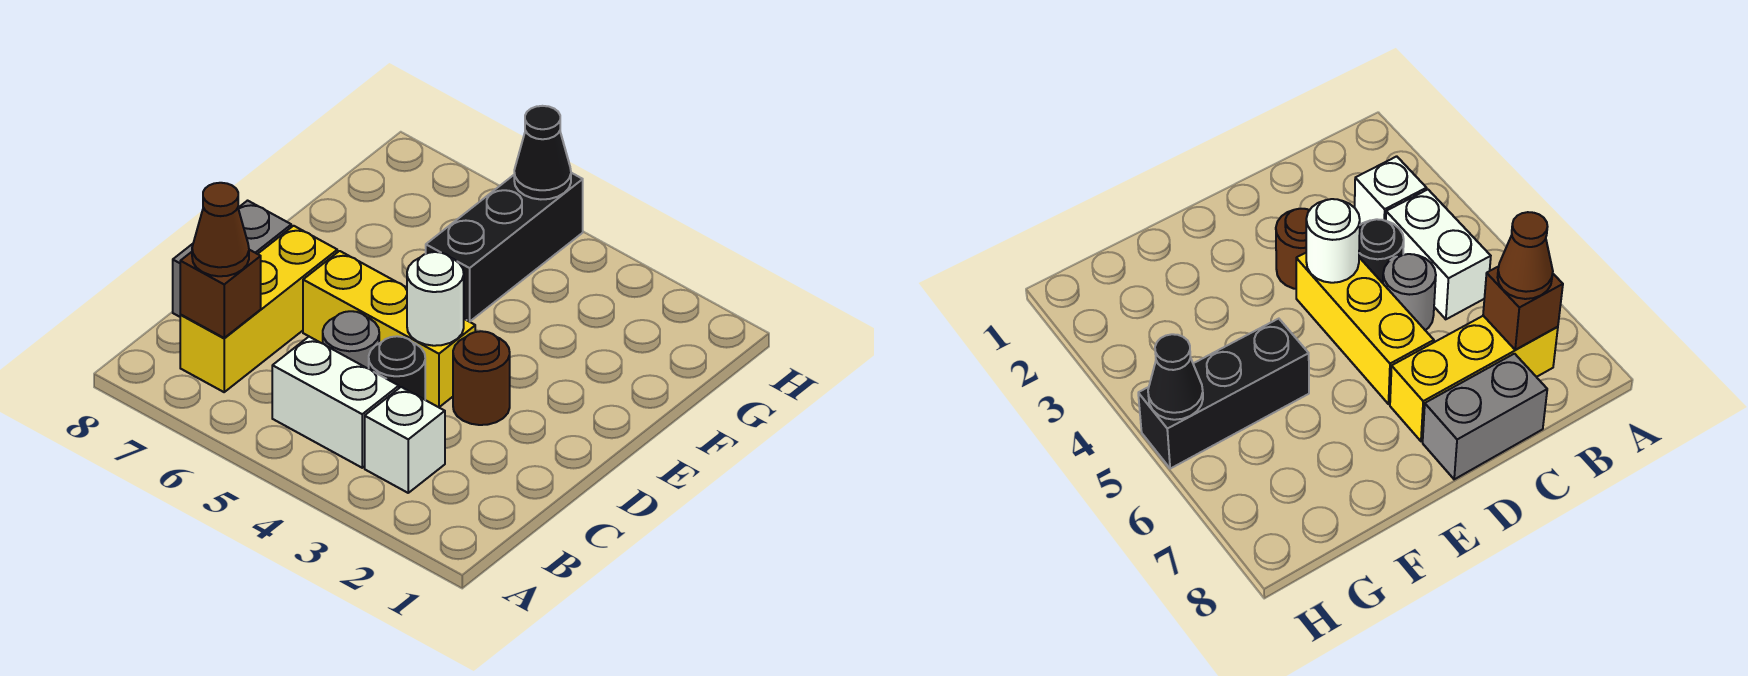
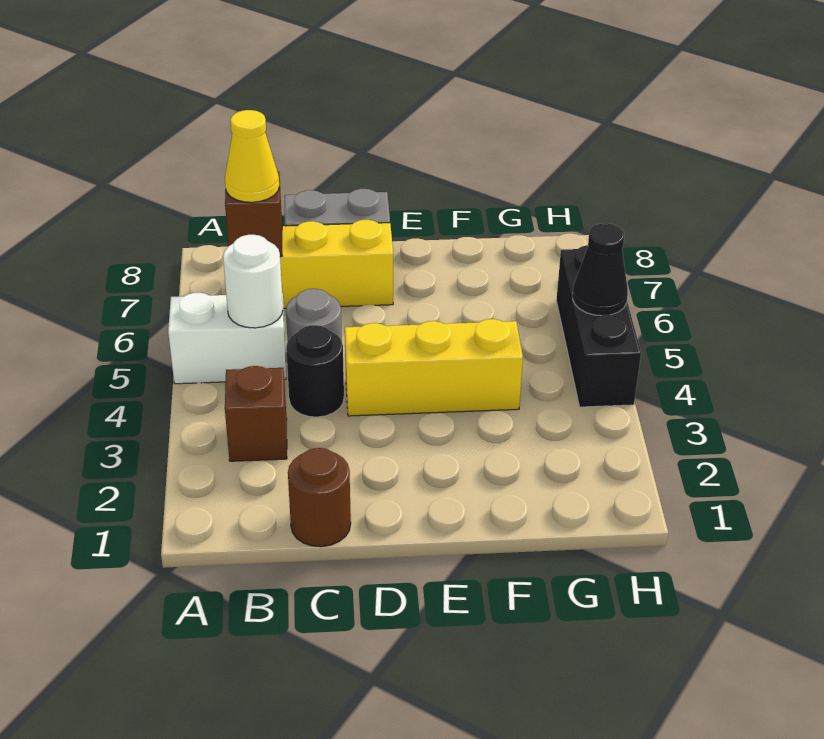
white 1x1 brick [365,387,445,493] -> brown 1x1 brick [225,366,287,461]
white 1x2 brick [272,337,399,468] -> white 1x2 brick turned to [168,293,286,384]
brown 1x1 cone [192,183,249,276] -> yellow 1x1 cone [225,110,279,202]
brown 1x1 round brick [453,331,510,425] -> brown 1x1 round brick moved to [288,448,351,547]
yellow 1x3 brick [303,251,475,407] -> yellow 1x3 brick turned to [345,319,523,416]
white 1x1 round brick [407,252,464,346] -> white 1x1 round brick moved to [223,235,283,328]
black 1x3 brick [426,173,583,322] -> black 1x3 brick turned to [556,245,641,407]

